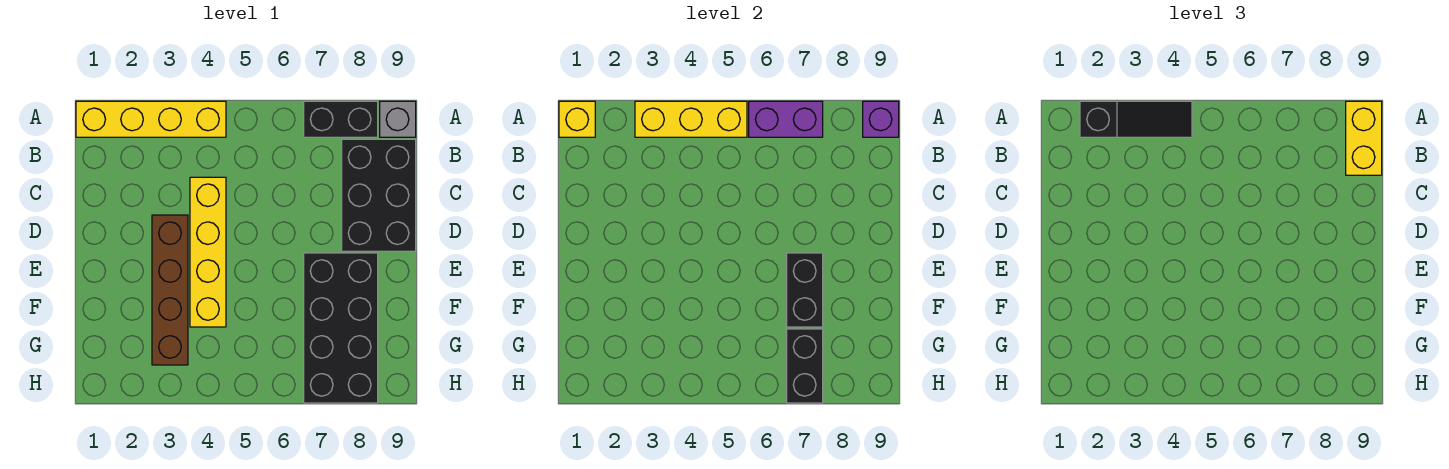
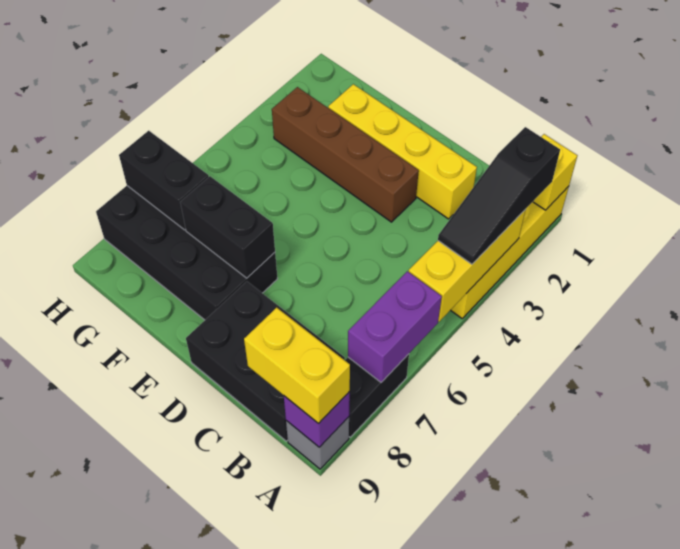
yellow 1x4 brick [190,177,226,327] -> yellow 1x4 brick moved to [328,84,477,219]

